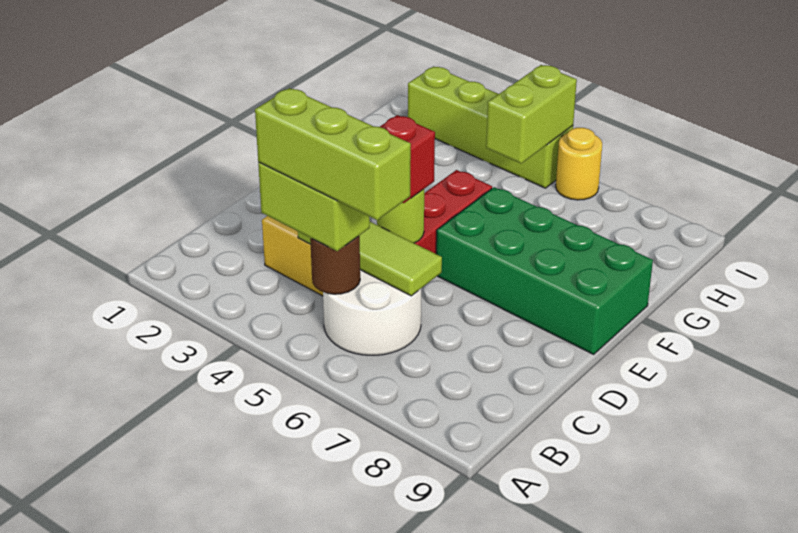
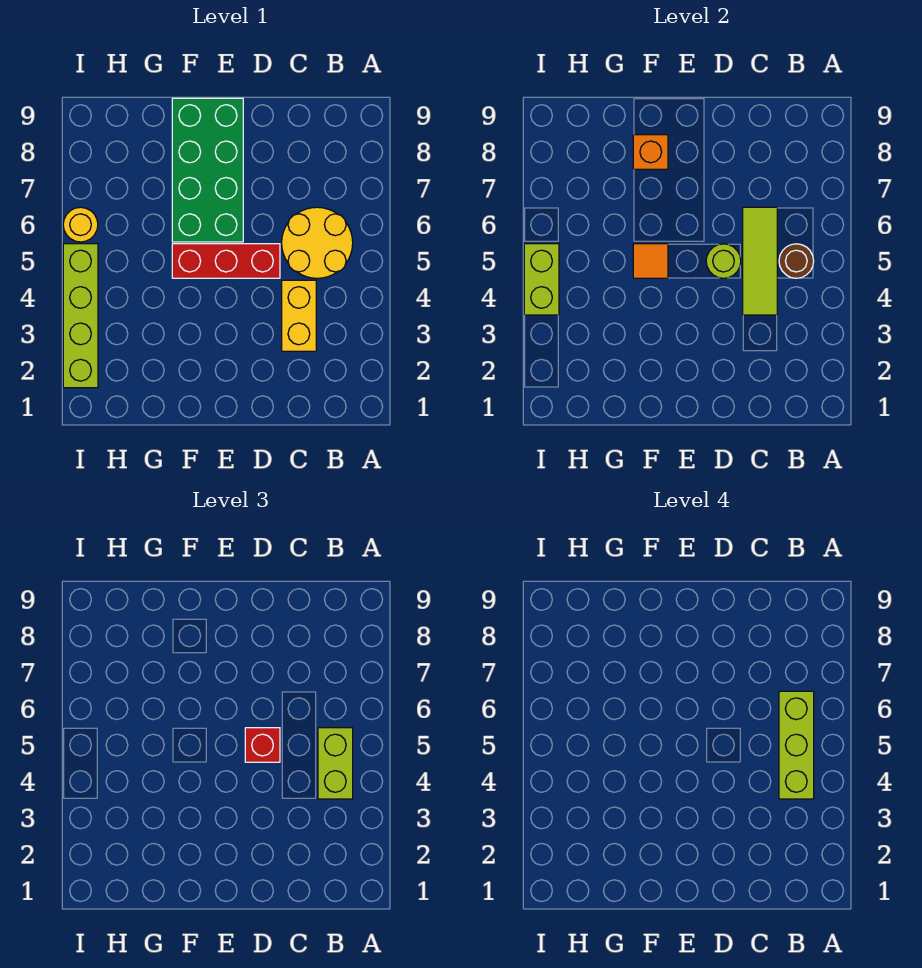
white 2x2 round brick [323,270,421,355] -> yellow 2x2 round brick [282,207,353,278]
none -> orange 1x1 tile [633,244,668,278]
none -> orange 1x1 brick [633,135,668,169]
lime 1x2 brick [486,65,577,164] -> lime 1x2 brick turned to [524,244,559,315]

